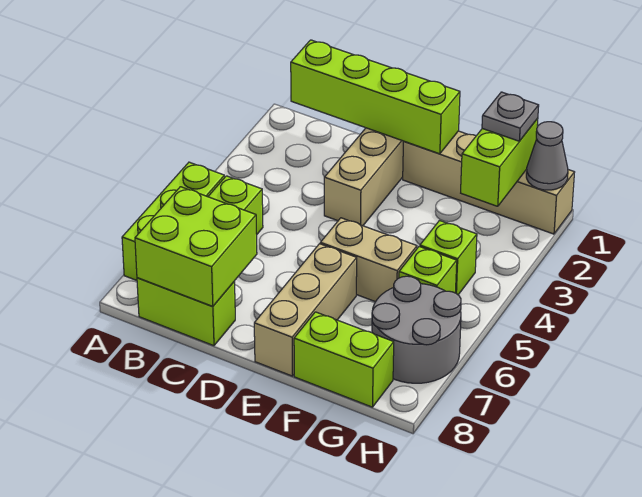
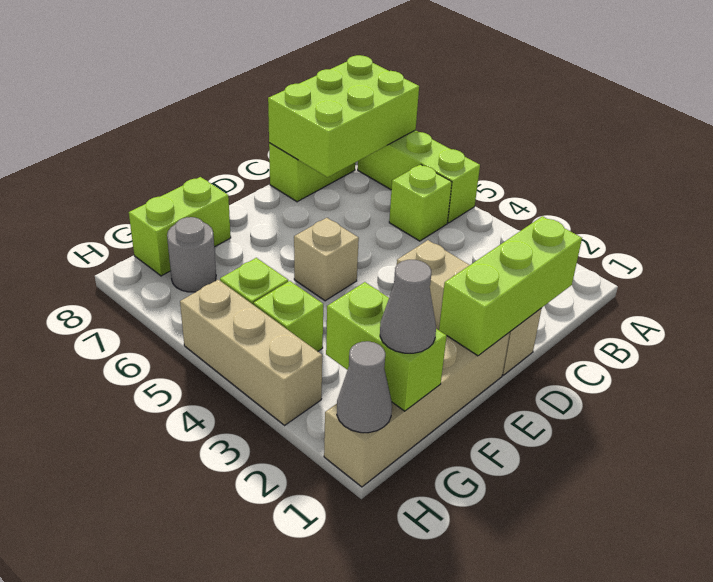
lime 1x4 brick [291,40,460,154] -> lime 1x3 brick [439,216,582,356]
lime 2x2 brick [135,187,257,307] -> lime 2x3 brick [268,55,419,177]
tan 1x2 brick [320,218,417,302] -> tan 1x1 brick [294,218,359,301]
tan 1x3 brick [254,244,357,376] -> tan 1x3 brick moved to [180,280,322,425]
grey 1x1 plate [482,92,539,141] -> grey 1x1 cone [380,260,436,353]
grey 2x2 round brick [372,276,461,383] -> grey 1x1 round brick [167,217,216,292]

